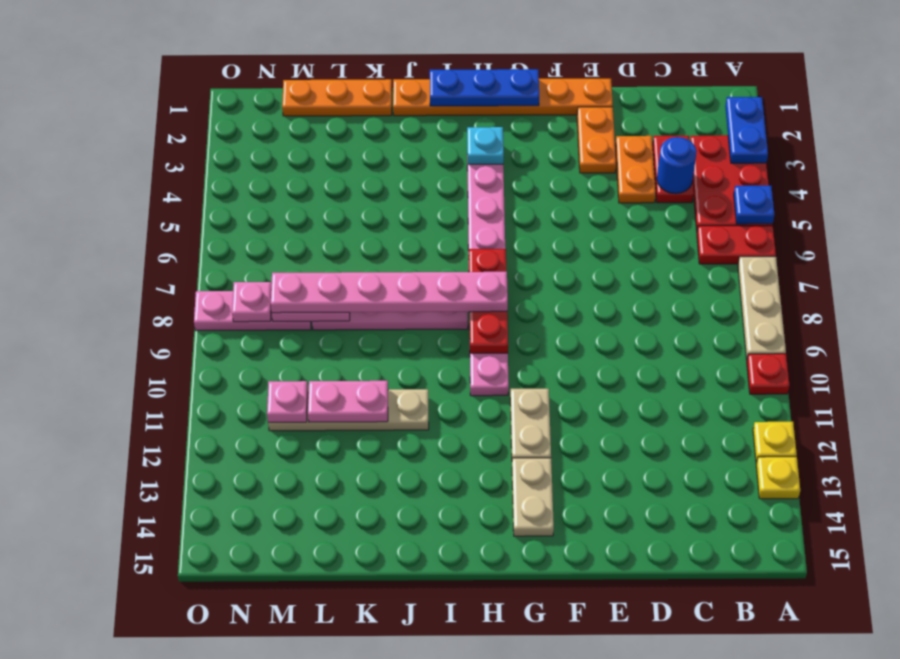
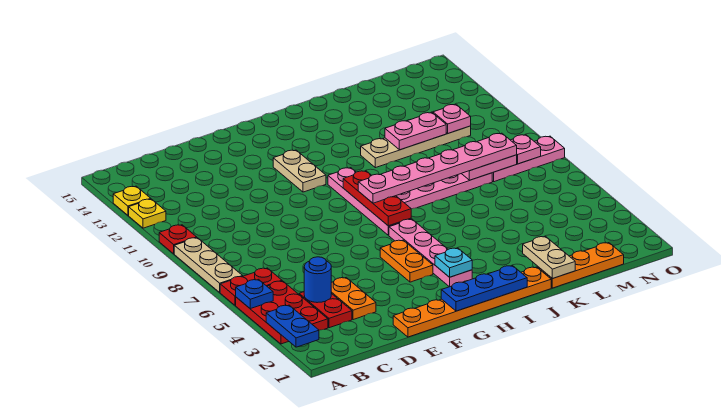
orange 1x2 plate [577,107,616,173] -> orange 1x2 plate moved to [380,240,433,282]
tan 1x2 plate [512,458,554,536] -> tan 1x2 plate moved to [523,236,575,279]

